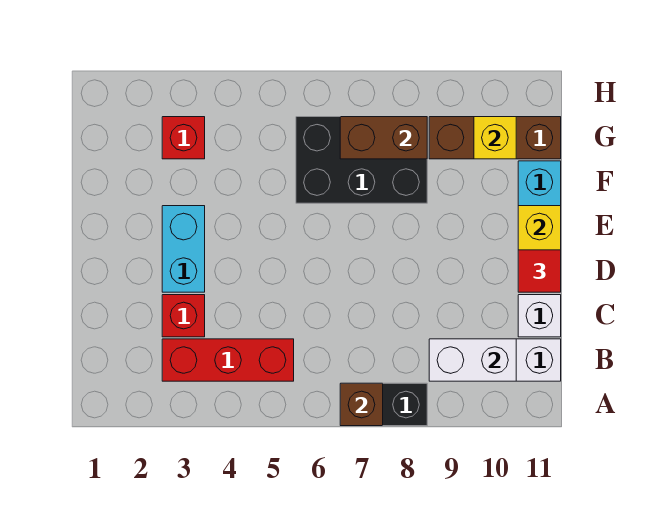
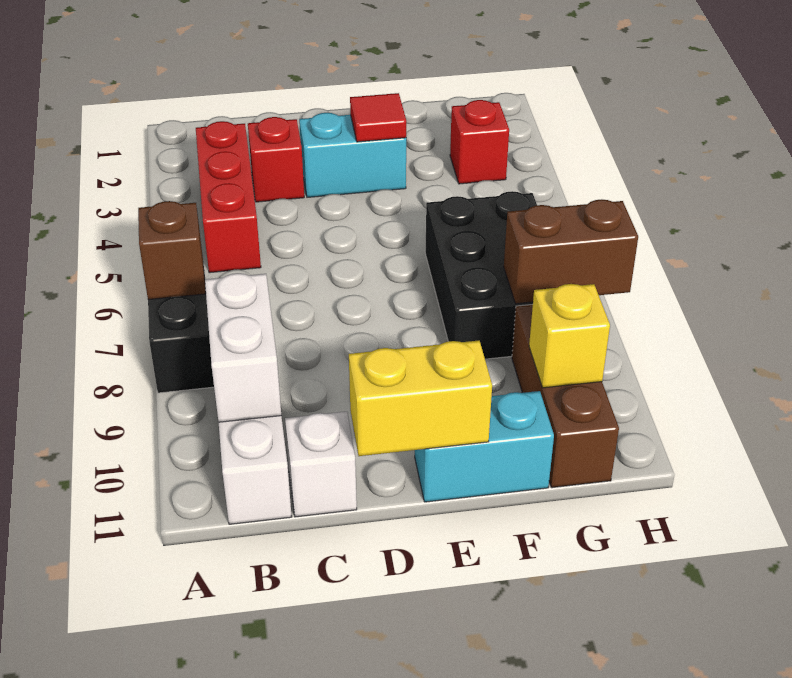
red 1x1 tile [518,250,561,292] -> red 1x1 tile moved to [350,93,406,142]
brown 1x2 brick [340,117,427,159] -> brown 1x2 brick turned to [504,199,638,304]

